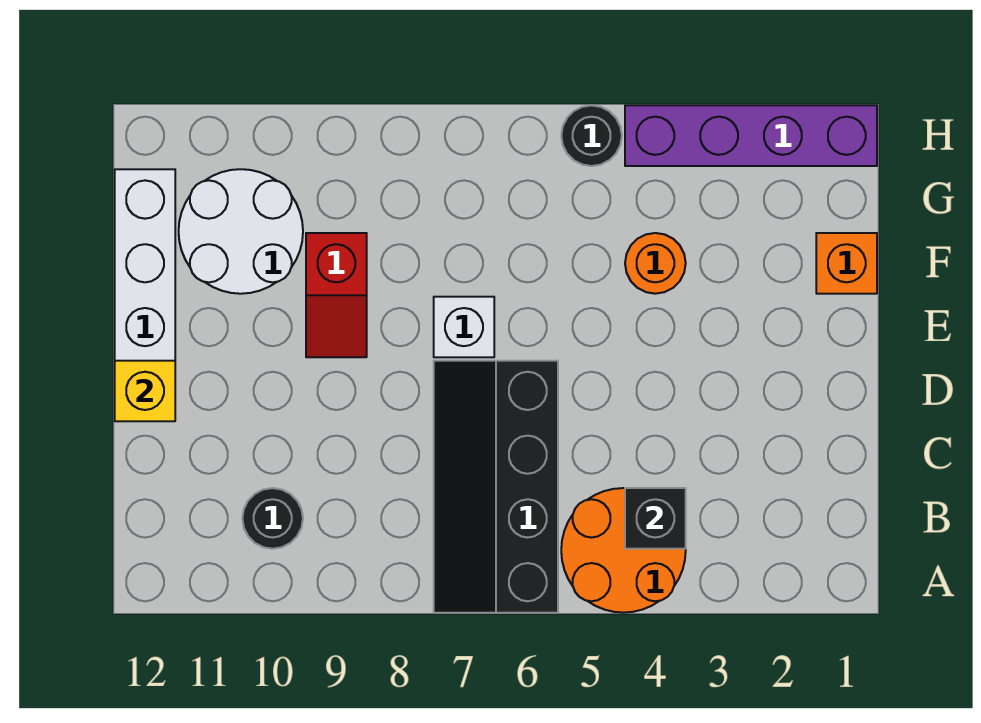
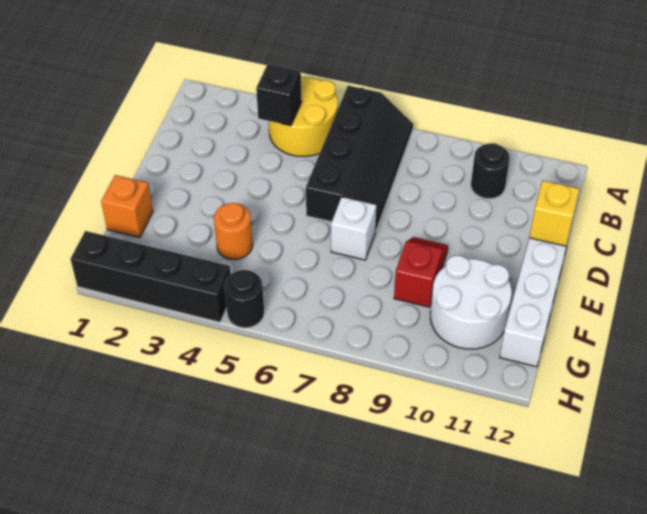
orange 2x2 round brick [561,488,686,613] -> yellow 2x2 round brick [269,77,338,157]
purple 1x4 brick [625,105,877,166] -> black 1x4 brick [70,231,231,322]

